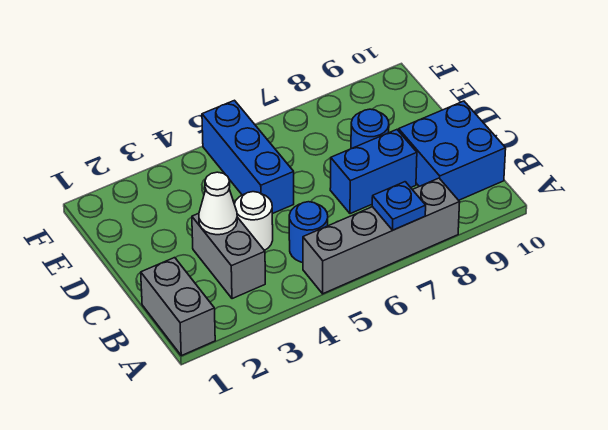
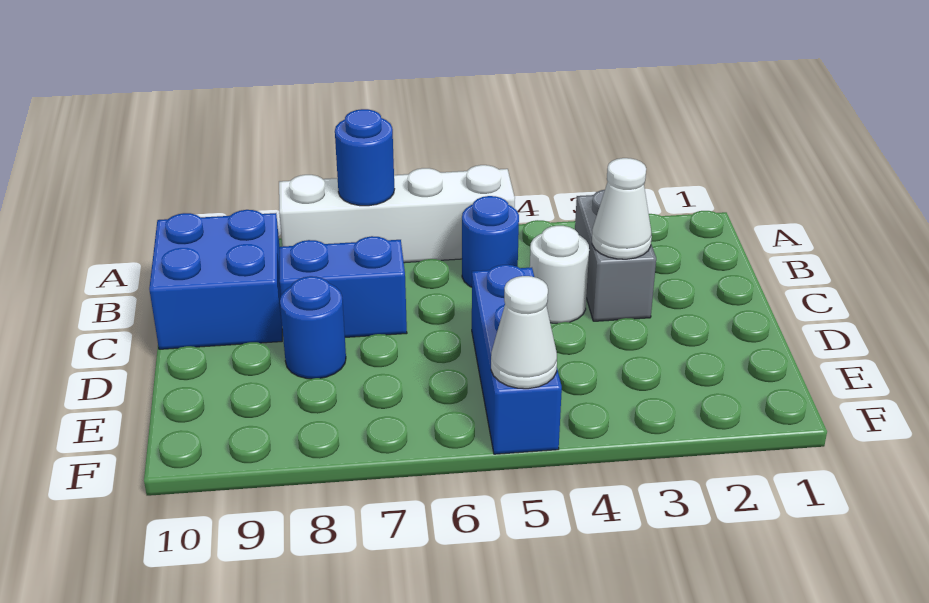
grey 1x2 brick [141,258,215,356] -> none
grey 1x4 brick [303,178,460,294] -> white 1x4 brick [279,165,515,263]
blue 1x1 plate [372,182,426,230] -> blue 1x1 round brick [335,109,394,206]
none -> white 1x1 cone [491,276,557,389]

